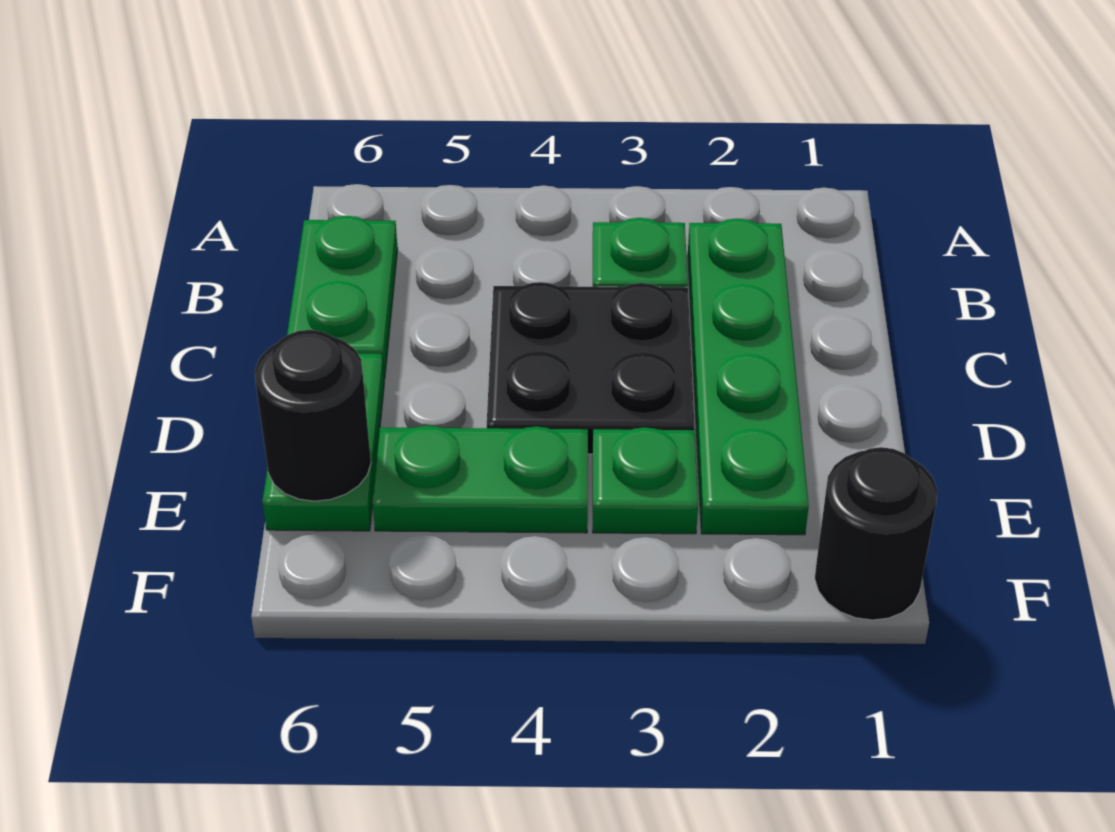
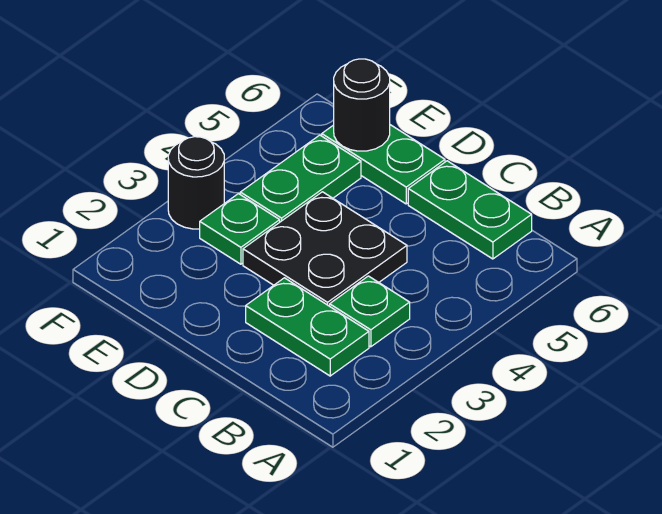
green 1x4 plate [688,219,809,535] -> green 1x2 plate [246,278,369,376]
black 1x1 round brick [815,447,937,620] -> black 1x1 round brick moved to [168,137,224,229]

